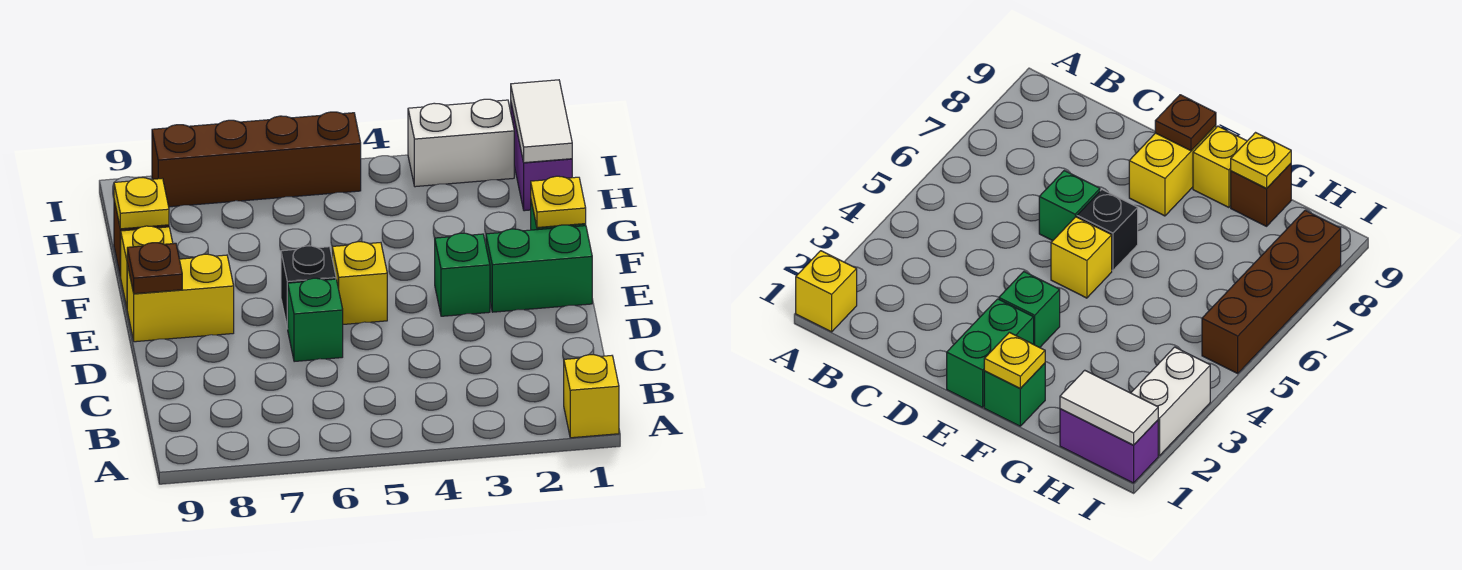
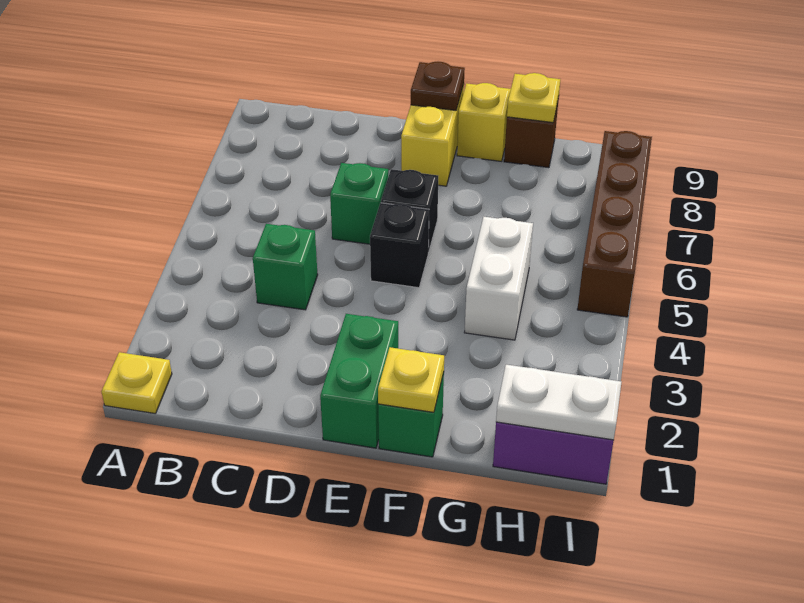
yellow 1x1 brick [564,355,619,438] -> yellow 1x1 plate [101,352,172,414]
green 1x1 brick [435,233,490,316] -> green 1x1 brick moved to [253,224,318,310]
yellow 1x1 brick [332,242,387,324] -> black 1x1 brick [370,203,429,288]
white 1x2 tile [511,80,572,163] -> white 1x2 plate [496,365,621,440]
white 1x2 brick [408,99,514,187] -> white 1x2 brick moved to [464,217,533,340]

